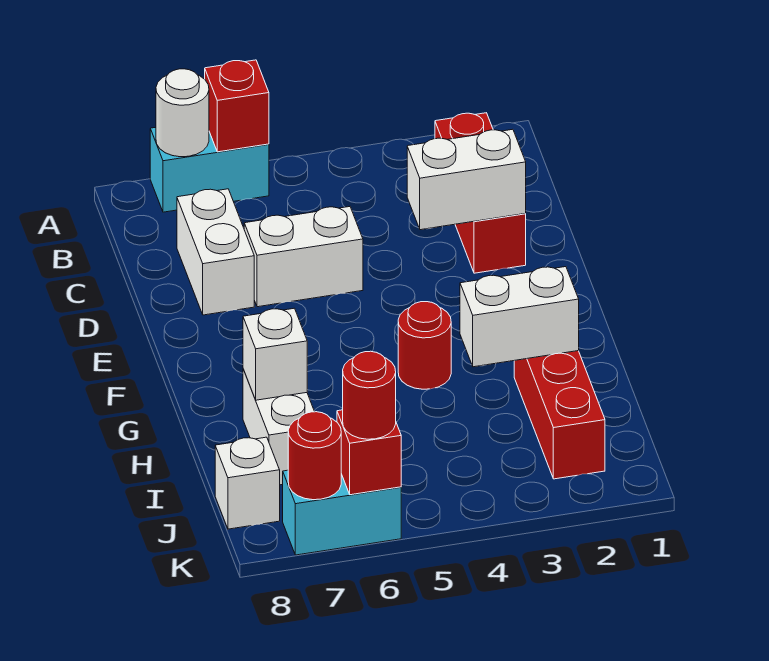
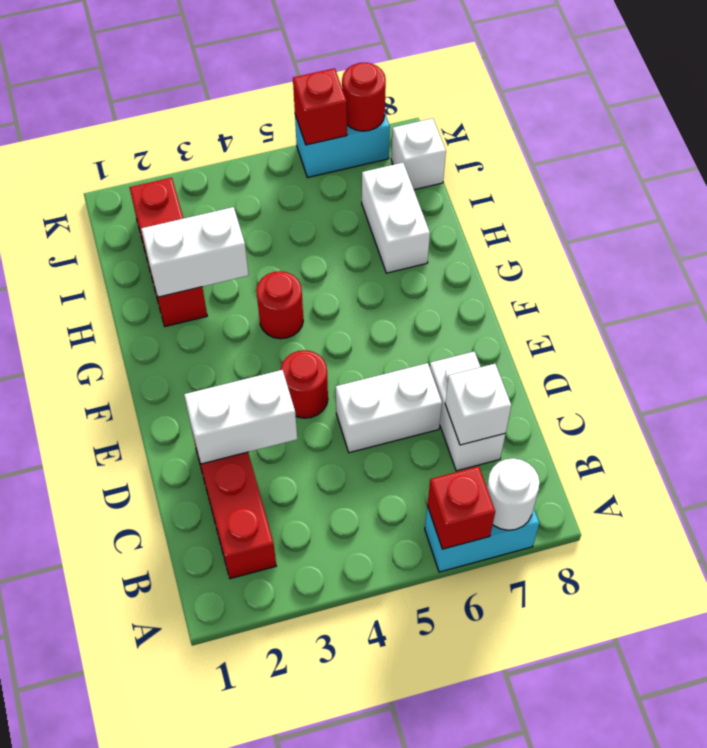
white 1x1 brick [243,308,307,400] -> white 1x1 brick moved to [445,364,511,445]
red 1x1 round brick [343,351,396,439] -> red 1x1 round brick moved to [280,350,328,418]

